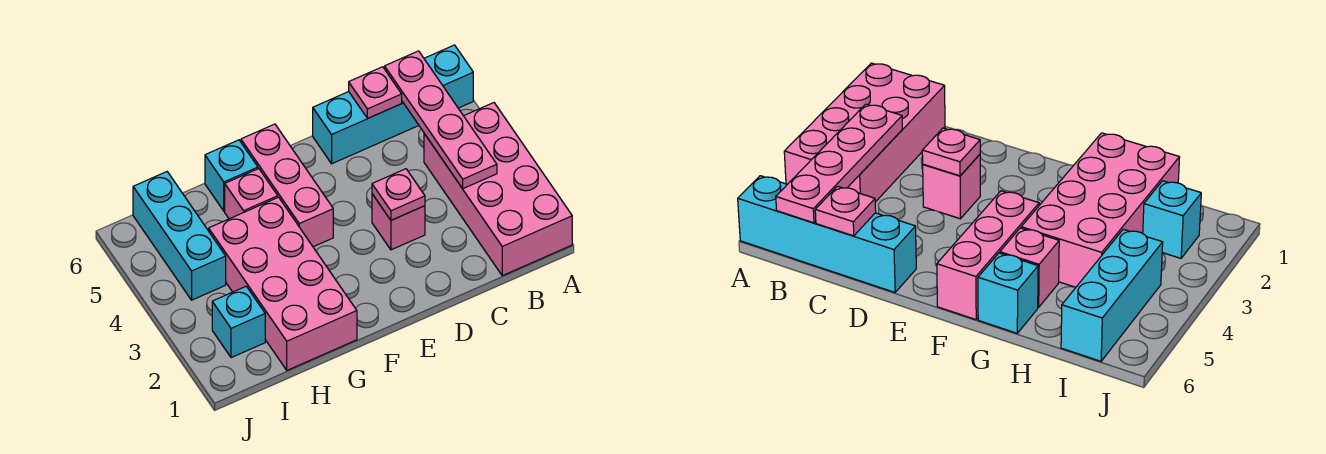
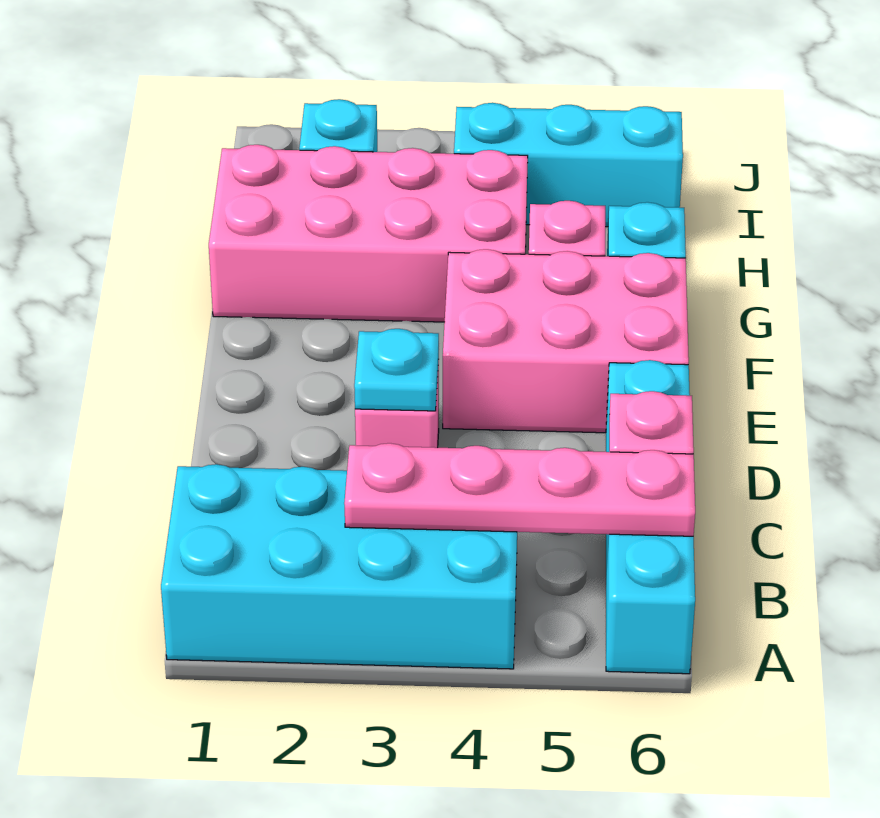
pink 2x4 brick [424,103,572,276] -> cyan 2x4 brick [161,464,517,669]
pink 1x1 plate [372,169,425,220] -> cyan 1x1 plate [354,329,439,411]
pink 1x3 brick [241,124,333,247] -> pink 2x3 brick [443,249,689,433]

